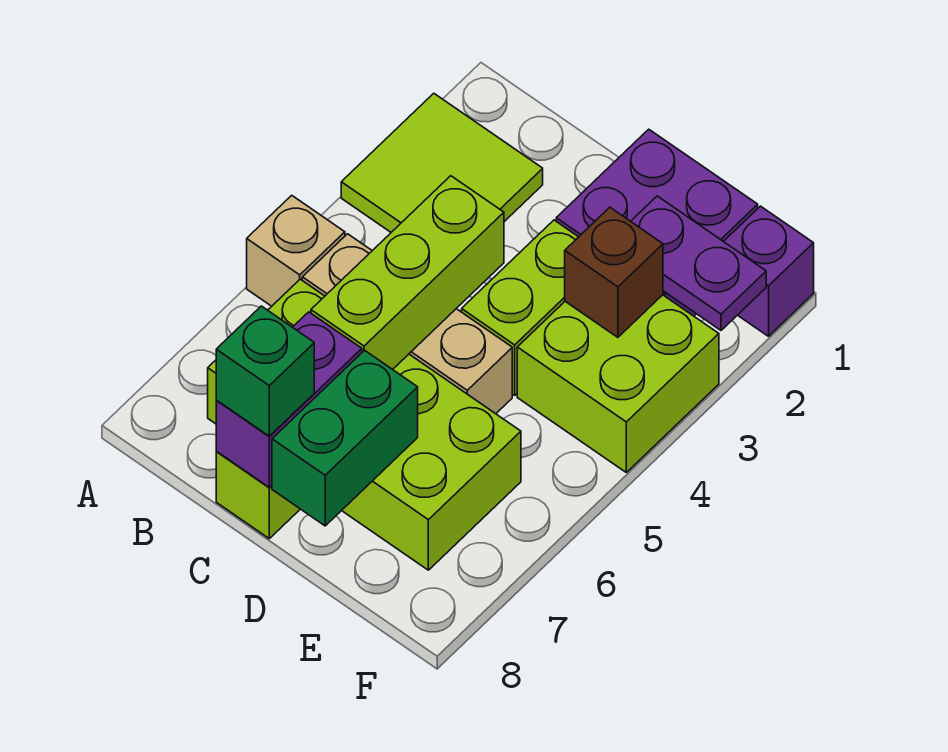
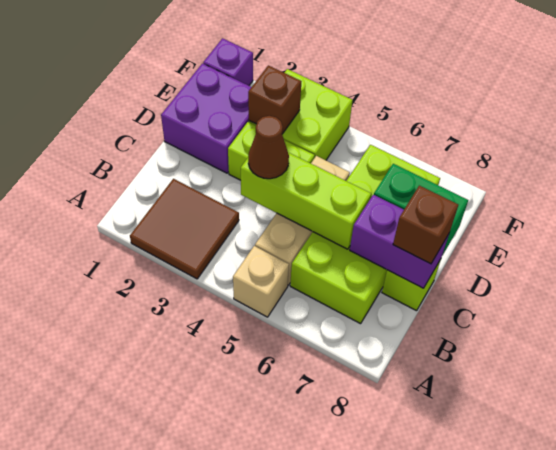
lime 2x2 tile [341,93,543,232] -> brown 2x2 tile [130,179,239,279]
none -> brown 1x1 cone [248,116,289,179]
green 1x1 brick [216,306,314,436] -> brown 1x1 brick [393,186,458,264]
purple 1x2 plate [631,196,766,330] -> none

